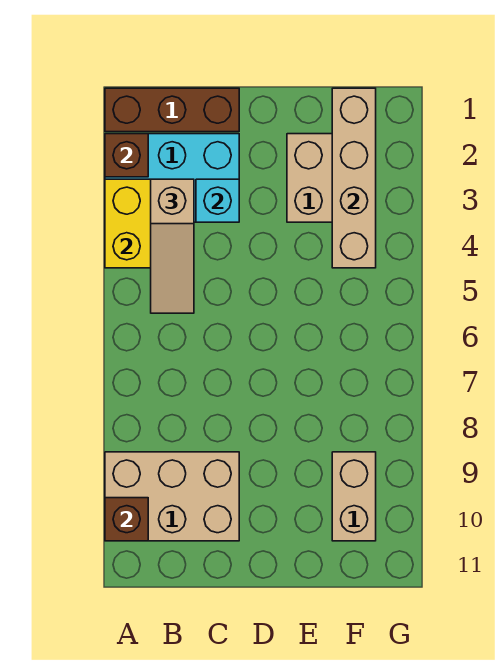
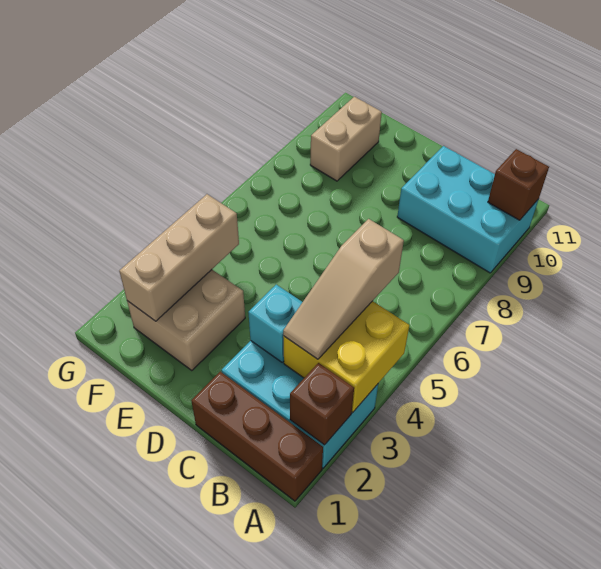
tan 2x3 brick [105,452,239,541] -> cyan 2x3 brick [397,146,539,273]
tan 1x3 slope [151,179,194,313] -> tan 1x3 slope turned to [283,219,404,359]
tan 1x4 brick [332,88,376,268] -> tan 1x3 brick [119,194,239,321]

